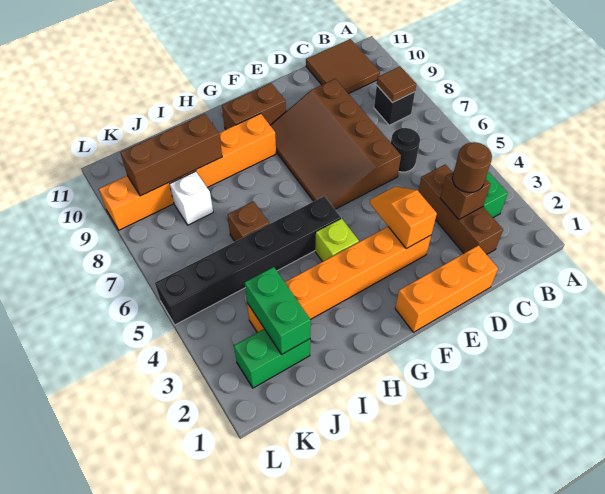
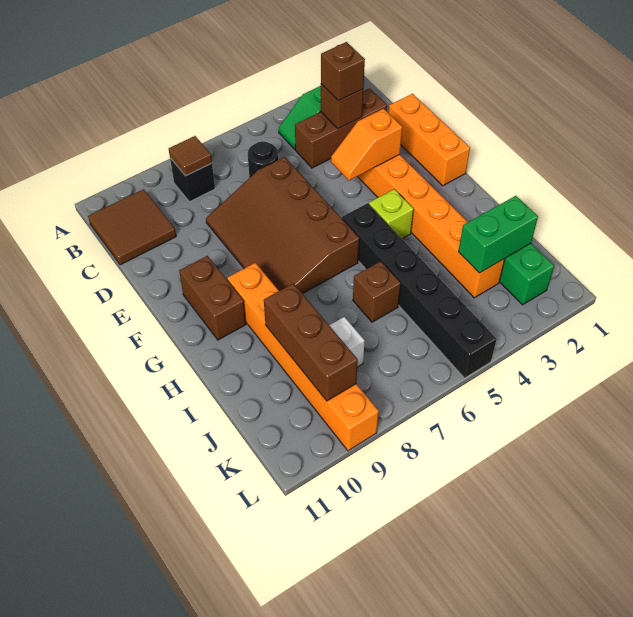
brown 1x1 round brick [452,142,492,193] -> brown 1x1 brick [321,42,365,101]
brown 3x4 slope [270,79,401,209] -> brown 3x4 slope turned to [206,157,359,294]

